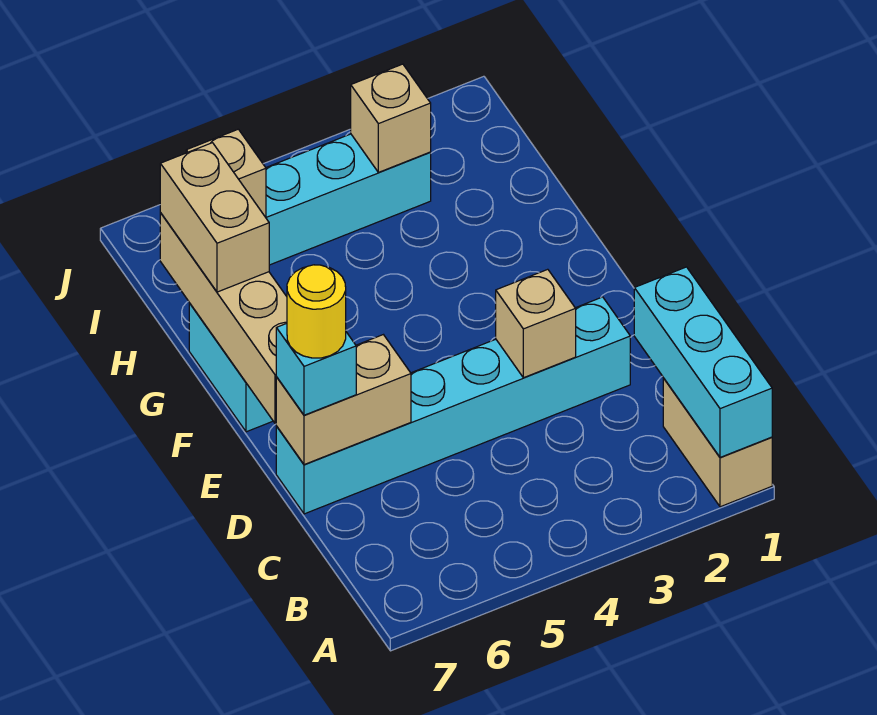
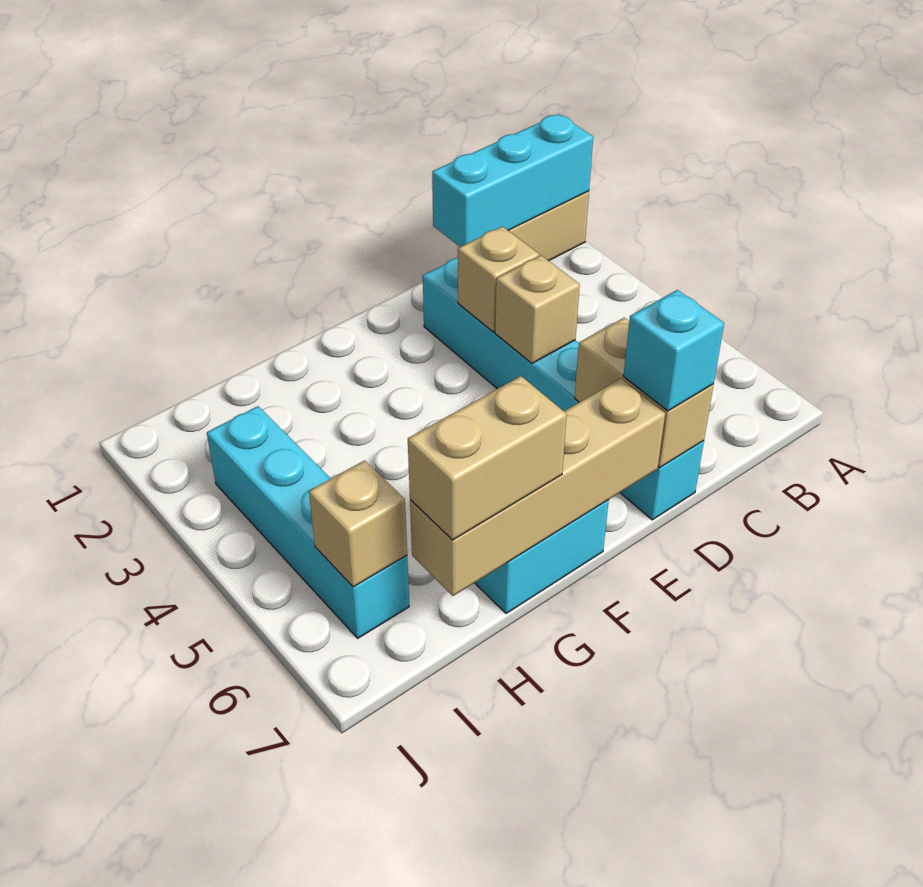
yellow 1x1 round brick [287,265,346,358] -> none
tan 1x1 brick [351,64,431,172] -> tan 1x1 brick moved to [495,256,580,363]

